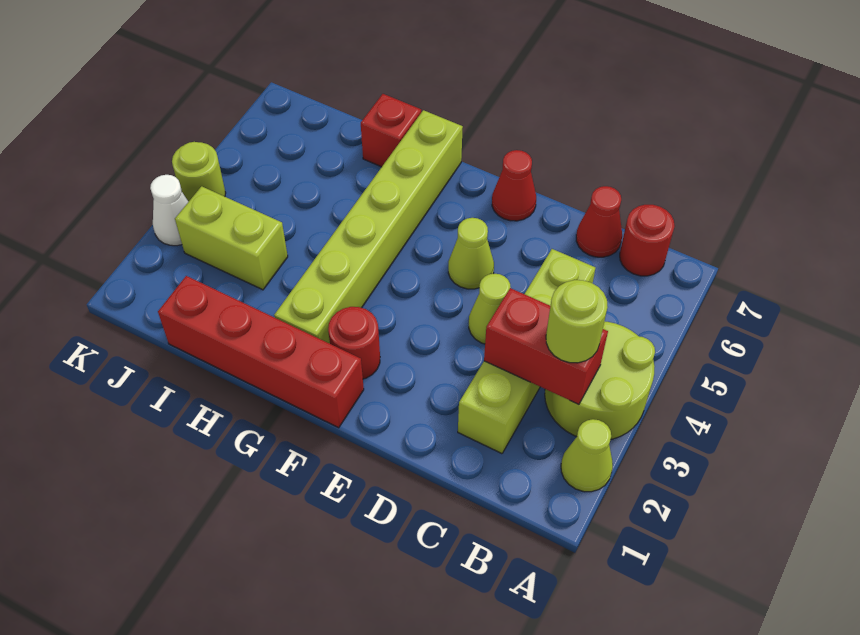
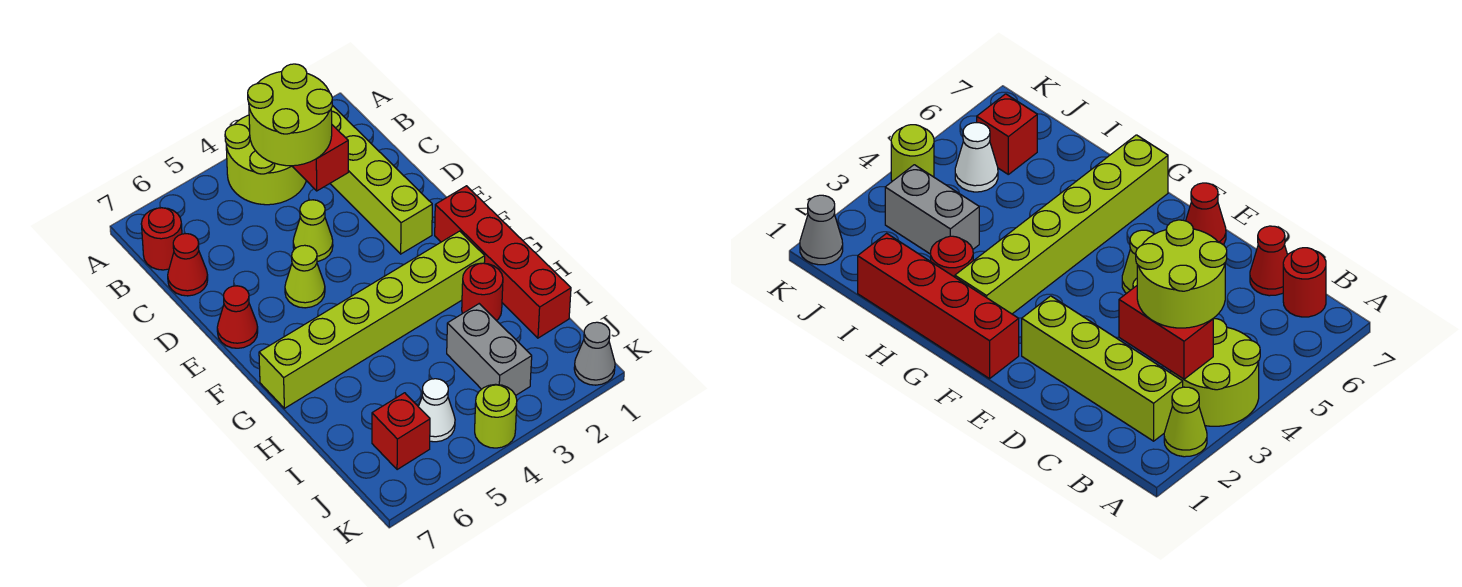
lime 1x1 round brick [546,280,607,363] -> lime 2x2 round brick [248,64,332,166]
lime 1x4 brick [458,249,595,454] -> lime 1x4 brick turned to [330,105,432,254]
red 1x1 round brick [328,307,380,379] -> red 1x1 round brick moved to [462,263,503,321]
red 1x1 brick [361,94,421,167] -> red 1x1 brick moved to [372,393,430,470]
lime 1x2 brick [175,186,288,290] -> grey 1x2 brick [447,304,532,395]
none -> grey 1x1 cone [574,322,615,385]
white 1x1 cone [150,175,188,246] -> white 1x1 cone moved to [418,379,455,442]

